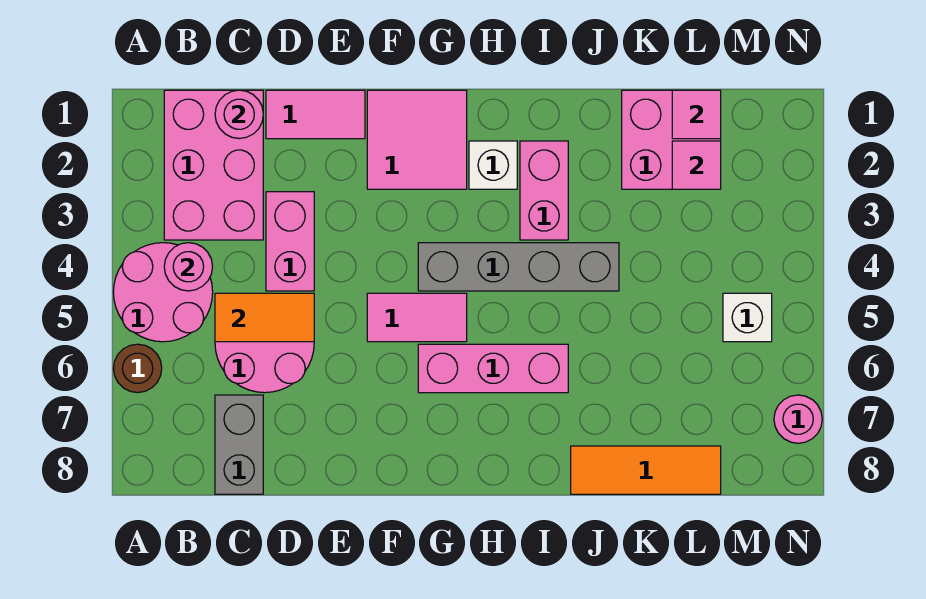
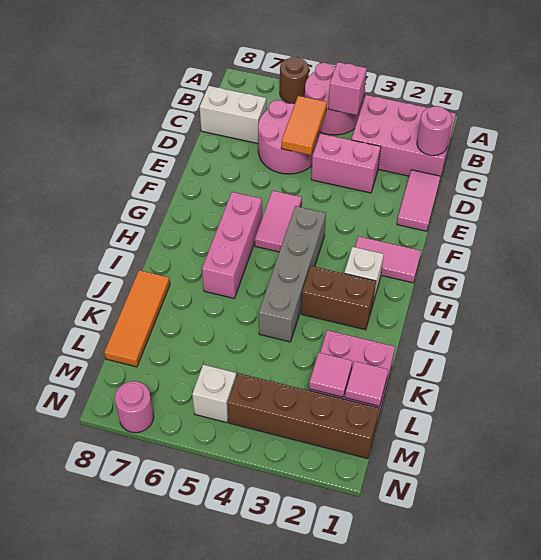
pink 1x1 round brick [164,243,213,291] -> pink 1x1 brick [328,62,367,115]
grey 1x2 brick [215,395,263,494] -> white 1x2 brick [200,86,266,144]
pink 2x2 tile [367,90,467,189] -> pink 1x2 tile [355,237,421,283]
pink 1x2 brick [520,141,568,240] -> brown 1x2 brick [301,266,376,330]
none -> brown 1x4 brick [228,373,379,459]

